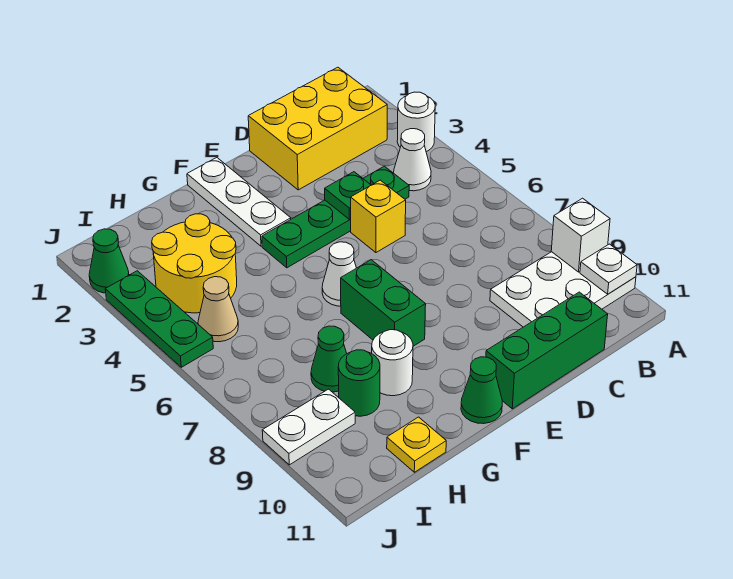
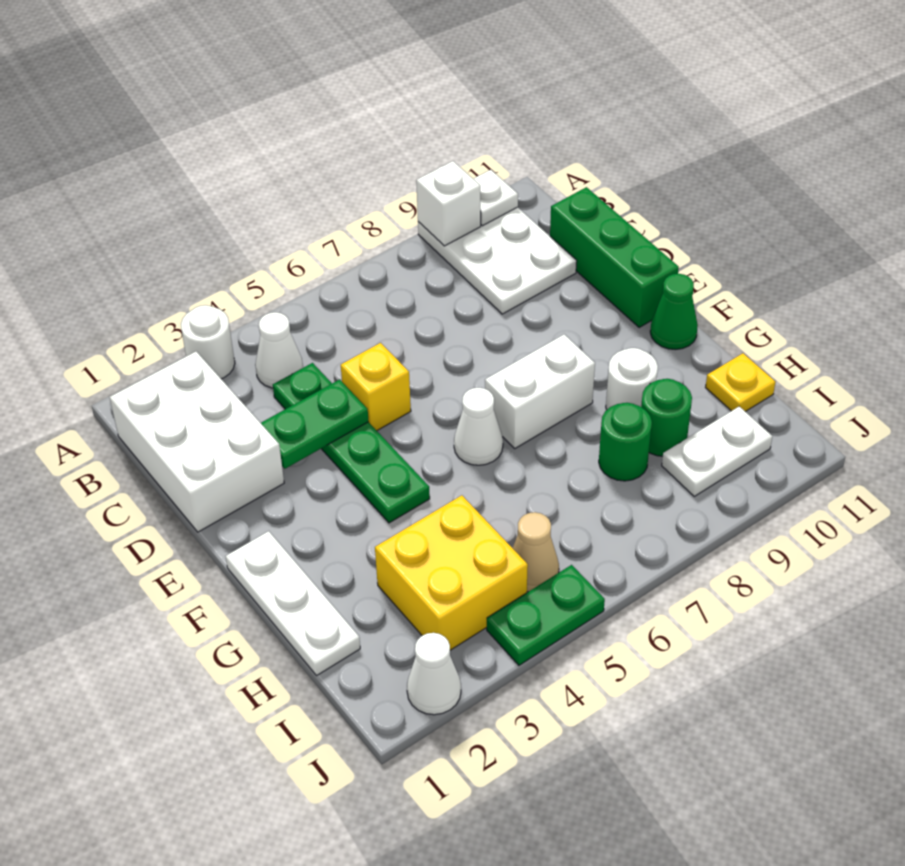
yellow 2x3 brick [248,67,387,190] -> white 2x3 brick [110,352,284,532]
green 1x1 plate [325,172,371,220] -> green 1x2 plate [261,379,369,469]
white 1x3 plate [187,157,291,246] -> white 1x3 plate turned to [225,531,360,676]
green 1x2 brick [341,260,426,346] -> white 1x2 brick [485,334,595,448]
yellow 2x2 round brick [152,214,237,313] -> yellow 2x2 brick [375,495,528,650]
green 1x1 cone [311,326,347,392] -> green 1x1 round brick [599,403,652,481]
white 1x2 plate [262,389,355,465] -> white 1x2 plate turned to [662,406,772,496]
green 1x1 cone [89,229,129,293] -> white 1x1 cone [407,633,461,715]
green 1x3 plate [105,271,213,367] -> green 1x2 plate [487,565,605,665]

